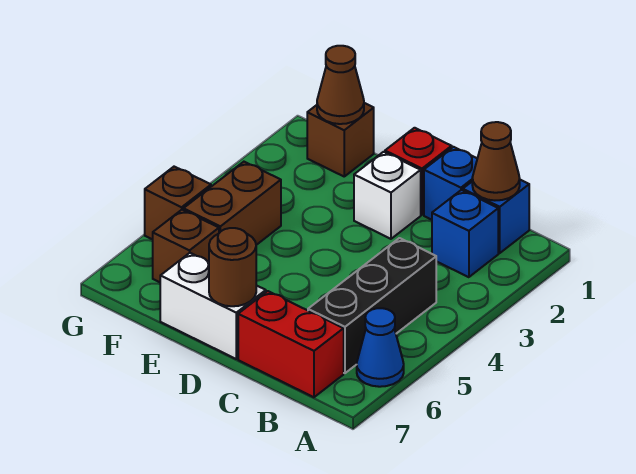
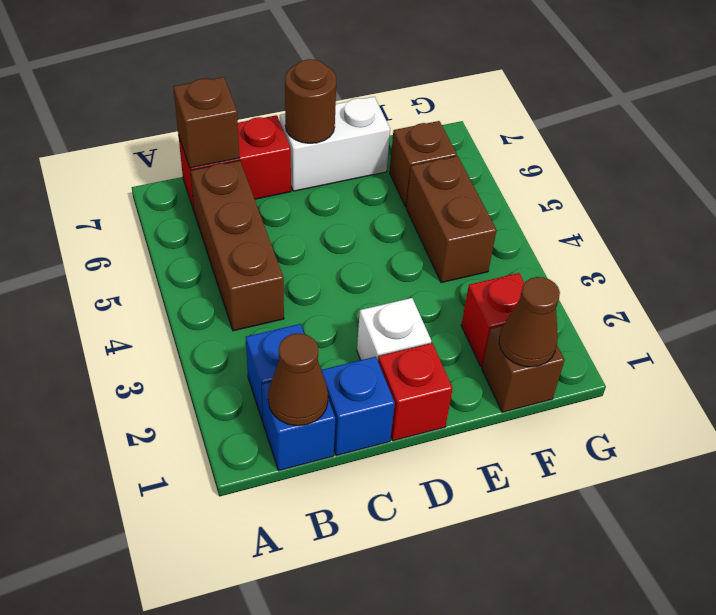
blue 1x1 cone [357,308,404,387] -> none
black 1x3 brick [308,238,436,373] -> brown 1x3 brick [191,161,284,331]
none -> red 1x1 brick [461,273,524,367]
brown 1x1 brick [145,167,211,239] -> brown 1x1 brick moved to [173,77,239,168]

